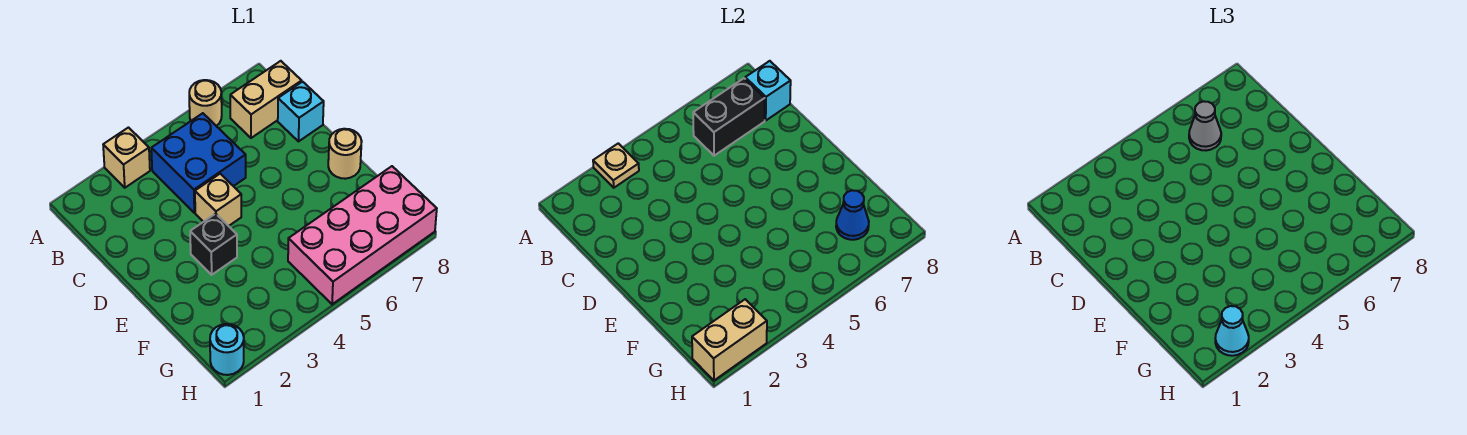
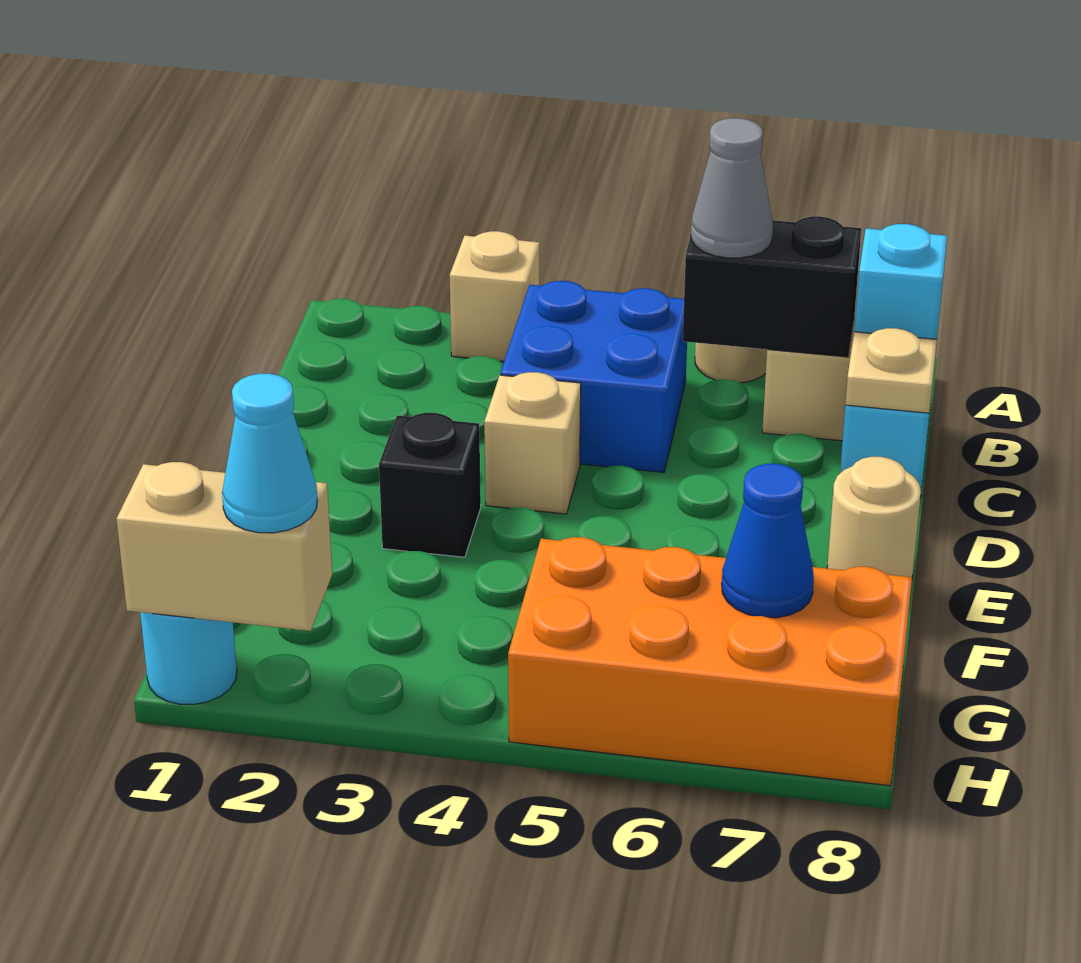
tan 1x1 plate [593,143,639,188] -> tan 1x1 plate moved to [845,328,937,413]
pink 2x4 brick [288,166,437,304] -> orange 2x4 brick [508,537,912,786]

